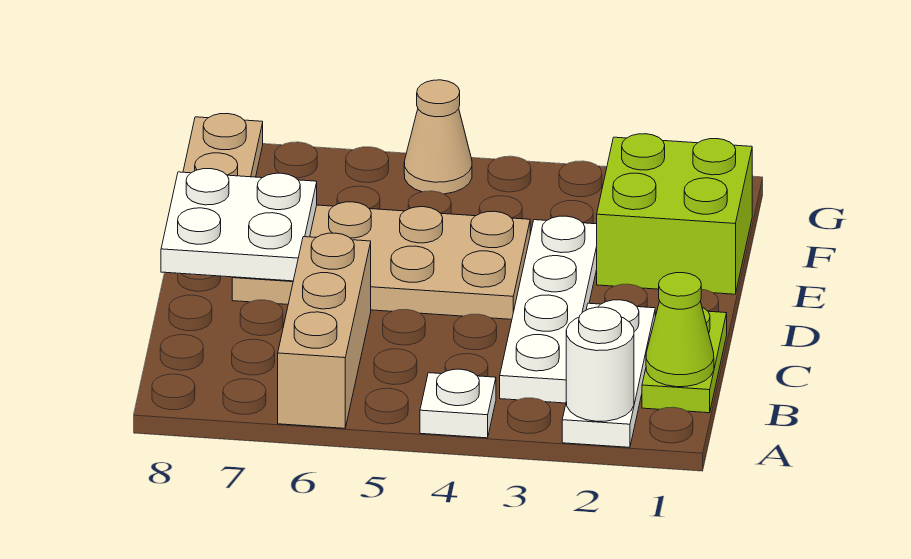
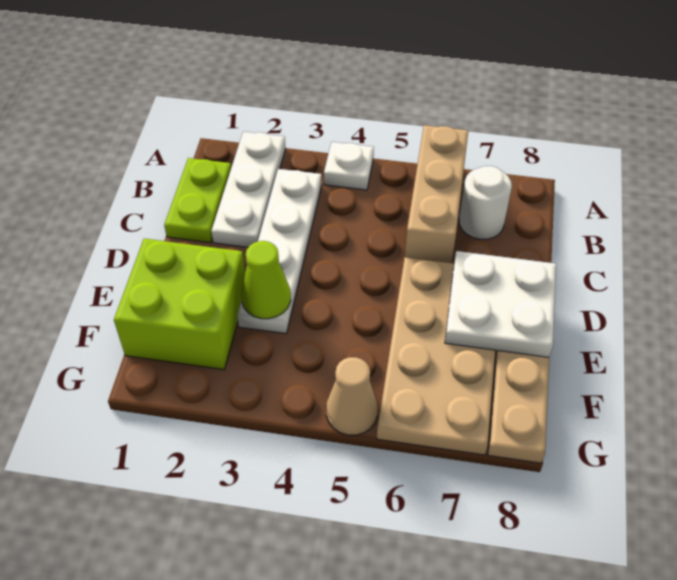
white 1x1 round brick [566,307,634,421] -> white 1x1 round brick moved to [459,166,512,239]
lime 1x1 cone [646,273,714,387] -> lime 1x1 cone moved to [241,241,291,319]
tan 2x4 plate [232,202,530,319] -> tan 2x4 plate turned to [377,257,495,455]

